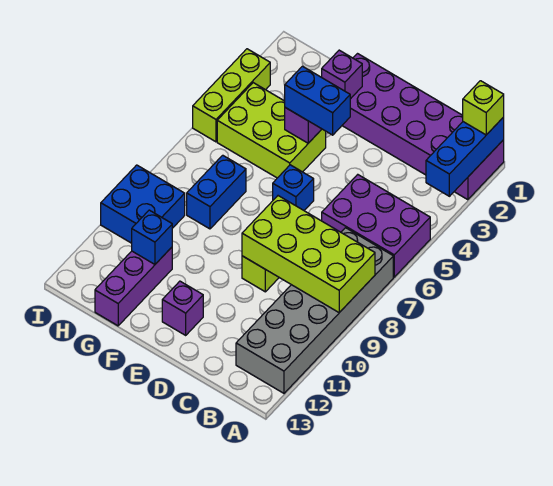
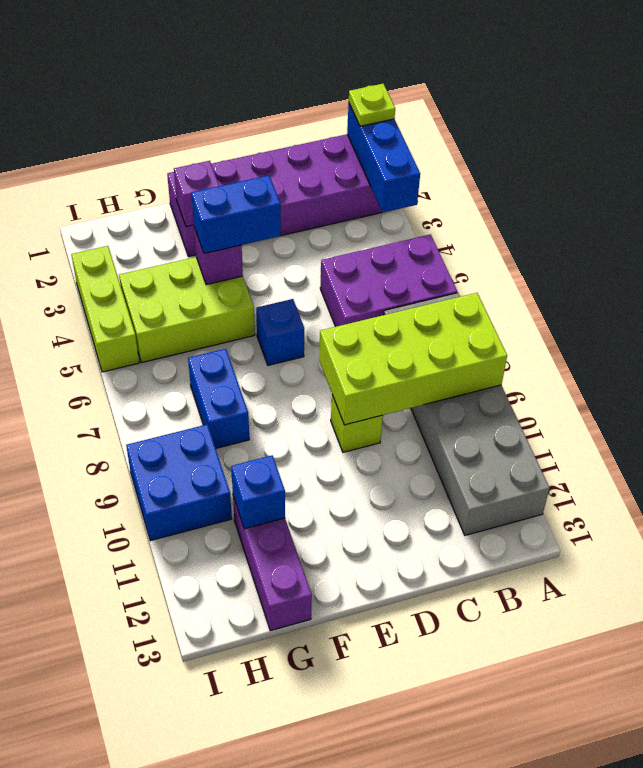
lime 1x1 brick [463,81,504,135] -> lime 1x1 plate [349,84,395,126]
purple 1x1 brick [162,281,203,335] -> none

